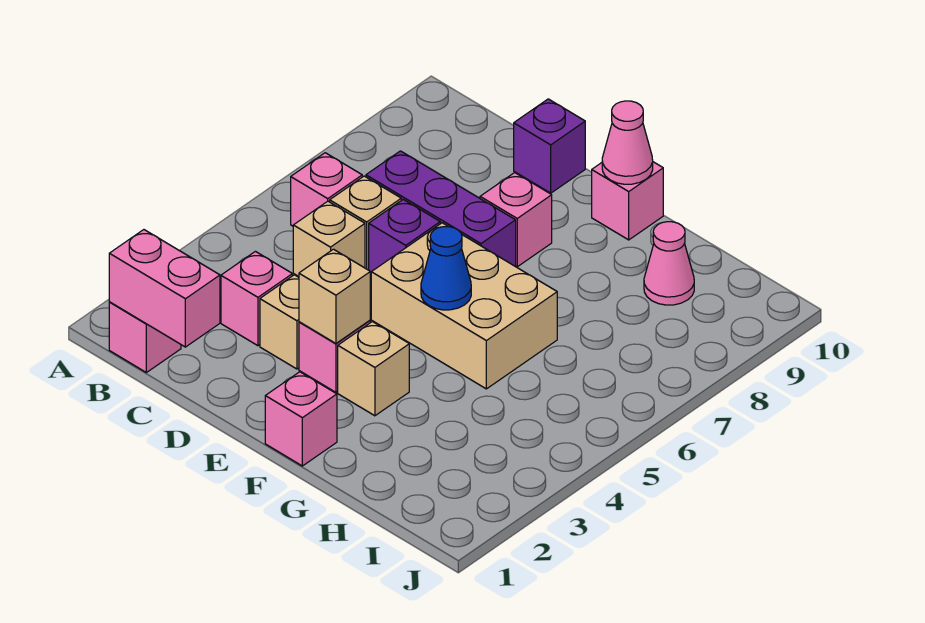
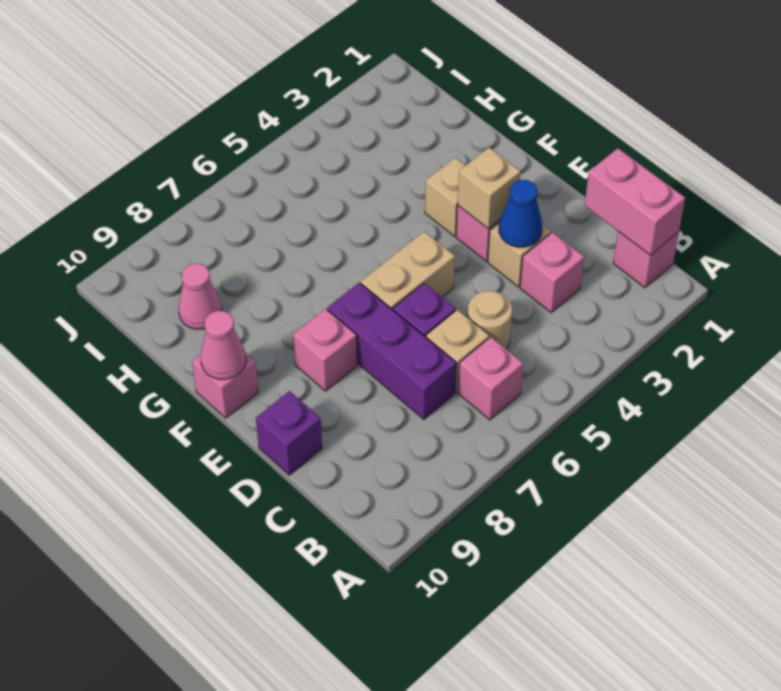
tan 1x1 brick [293,201,365,276] -> tan 1x1 round brick [468,291,512,349]
tan 2x3 brick [371,223,557,389] -> tan 1x2 brick [361,231,455,310]
pink 1x1 brick [265,372,337,466] -> none
blue 1x1 cone [421,227,471,310] -> blue 1x1 cone moved to [499,180,542,247]

